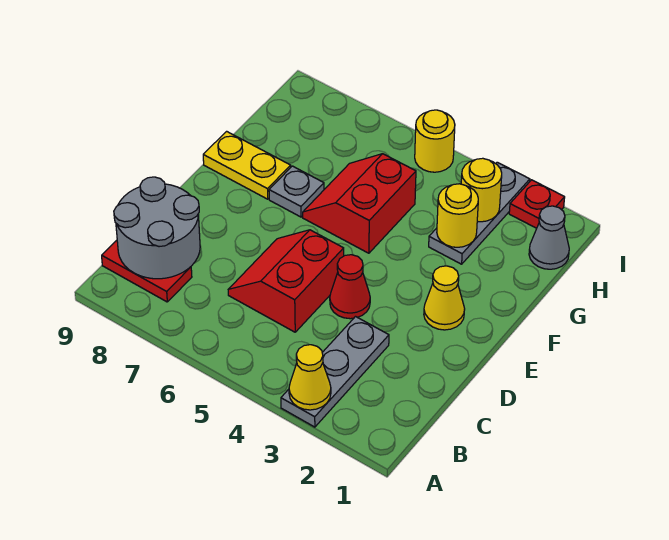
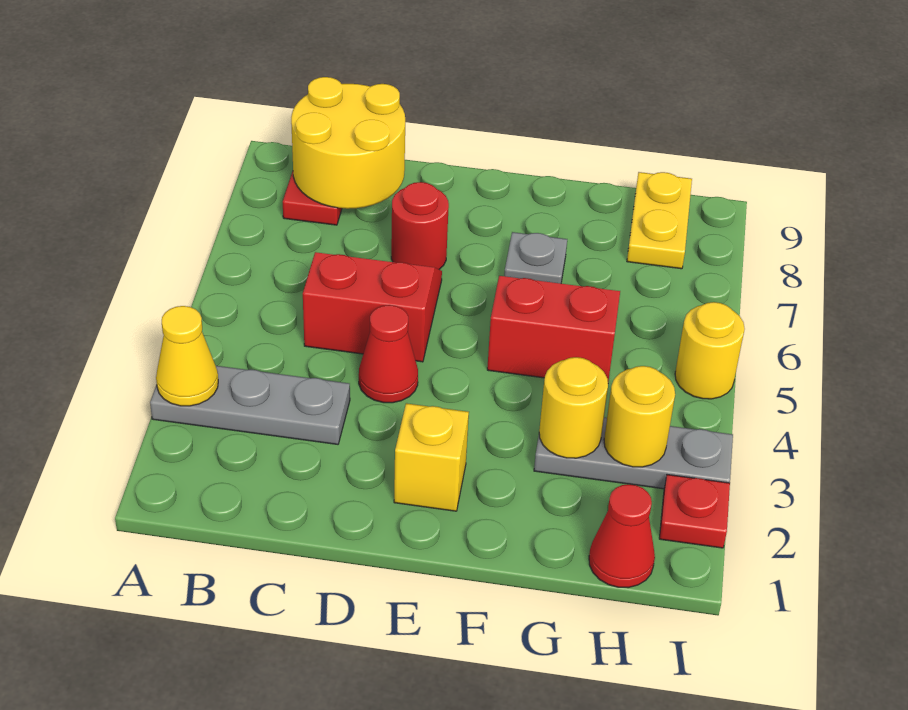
grey 2x2 round brick [114,177,200,279] -> yellow 2x2 round brick [291,77,405,209]
none -> red 1x1 round brick [391,182,449,269]
yellow 1x1 cone [424,266,465,330] -> yellow 1x1 brick [394,403,469,511]
yellow 1x2 plate [203,131,291,199] -> yellow 1x2 plate moved to [627,172,692,269]
grey 1x1 cone [529,206,569,269] -> red 1x1 cone [589,484,655,588]

